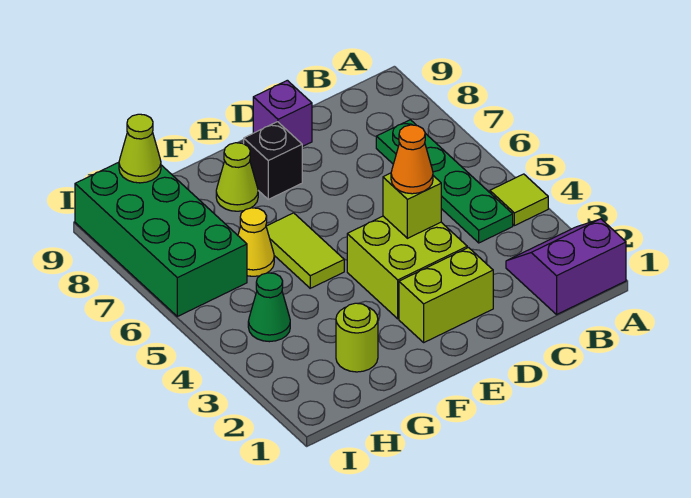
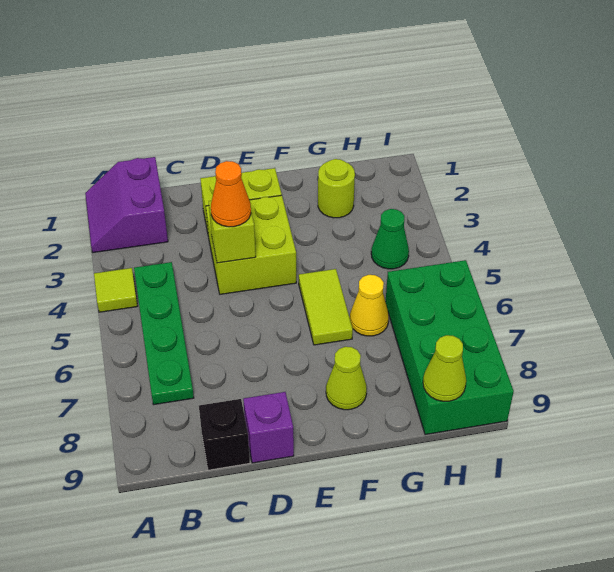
purple 2x2 slope [506,219,626,314] -> purple 2x2 slope turned to [85,157,168,253]
black 1x1 brick [244,122,302,199] -> black 1x1 brick moved to [199,399,250,470]

